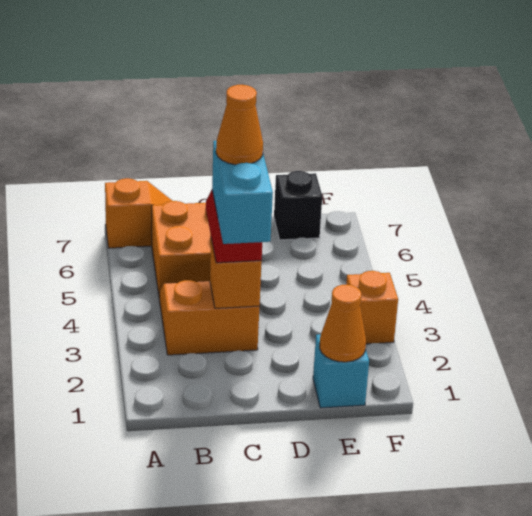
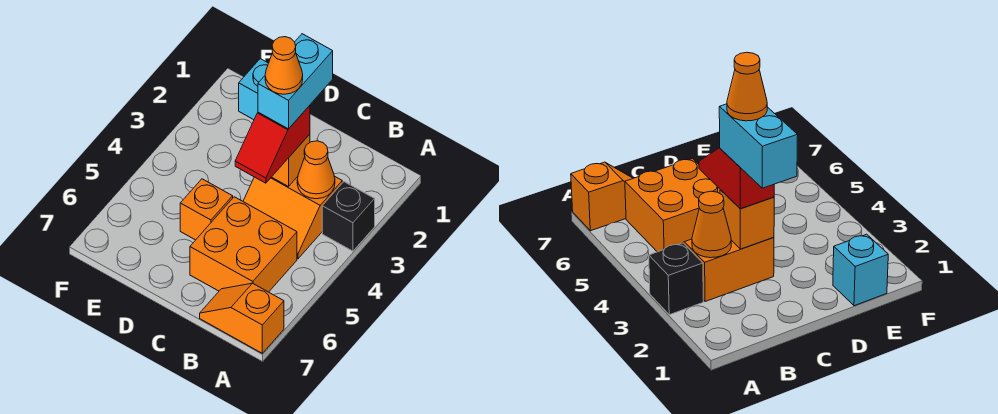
orange 1x1 cone [320,284,366,362] -> orange 1x1 cone moved to [297,141,335,199]
black 1x1 brick [274,171,322,240] -> black 1x1 brick moved to [322,182,375,251]
orange 1x1 brick [346,271,398,344] -> orange 1x1 brick moved to [180,179,233,240]

